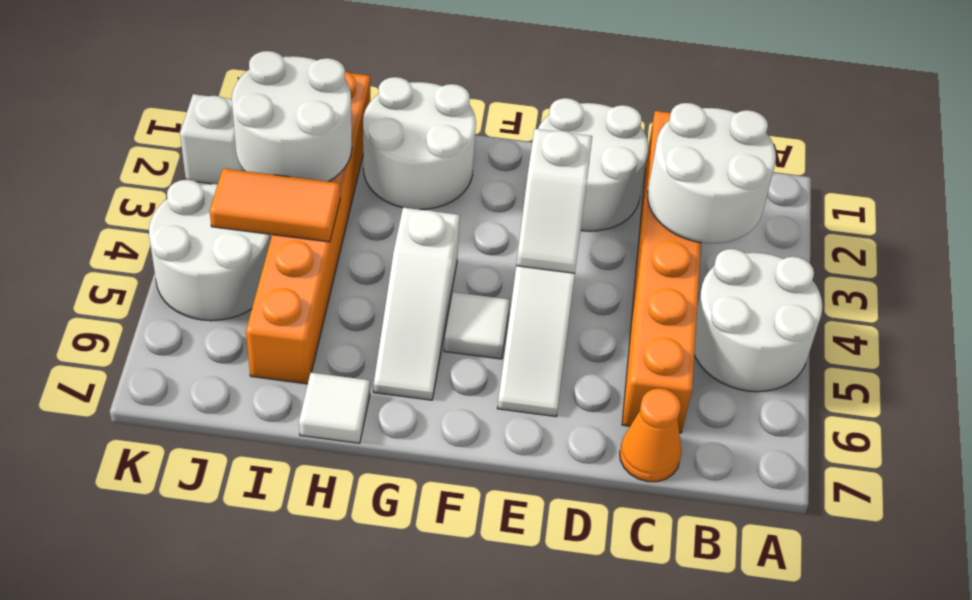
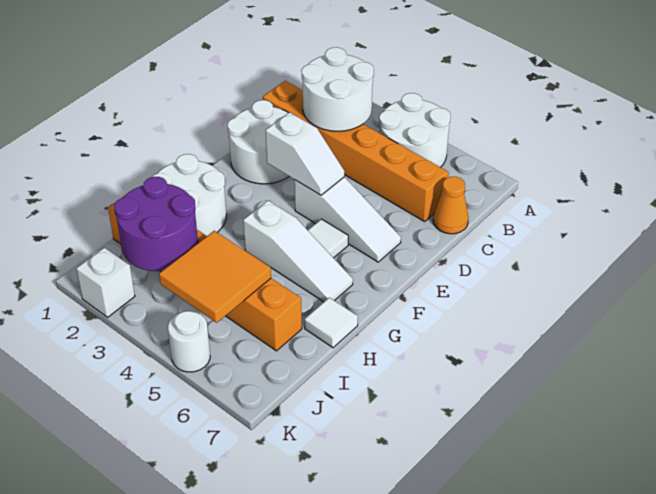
white 2x2 round brick [232,51,352,182] -> purple 2x2 round brick [114,177,198,271]
orange 1x2 tile [210,168,340,242] -> orange 2x2 tile [159,231,271,323]
white 2x2 round brick [149,180,271,321] -> white 1x1 round brick [168,311,210,372]

